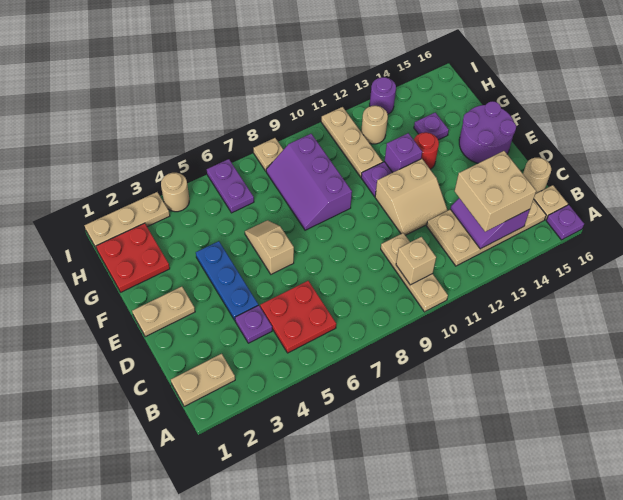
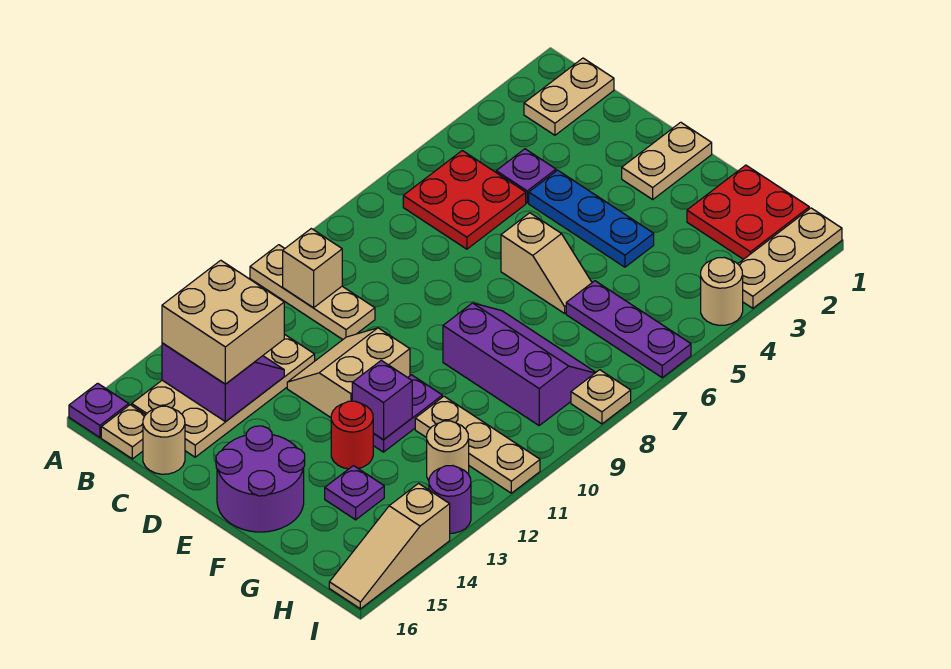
purple 1x2 plate [207,159,254,213] -> purple 1x3 plate [566,281,691,378]
none -> tan 1x3 slope [329,483,450,609]

